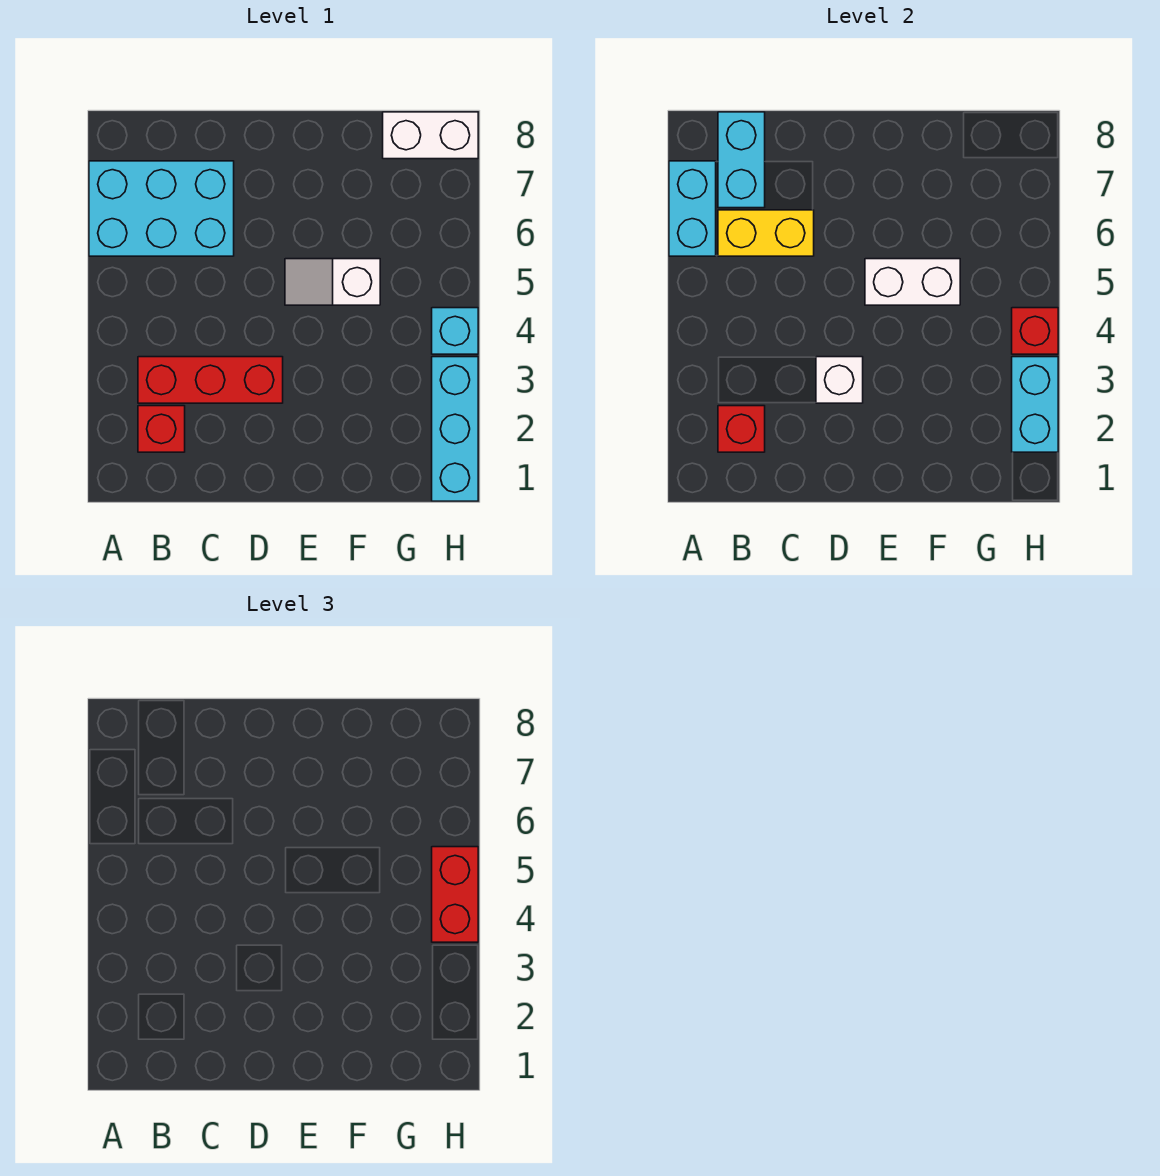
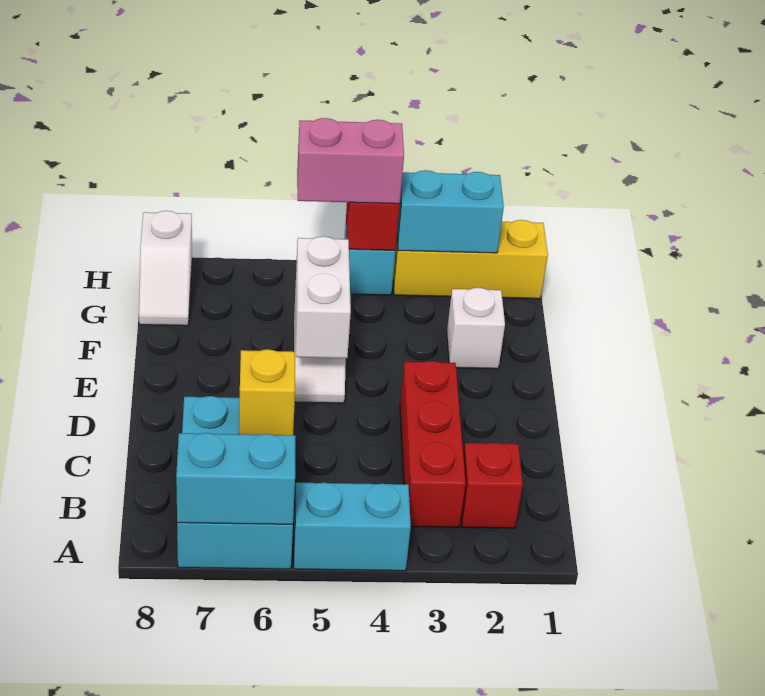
red 1x1 brick [718,406,765,452] -> none
yellow 1x2 brick [718,210,814,256] -> yellow 1x1 brick [239,350,295,435]
cyan 1x2 brick [718,112,765,208] -> cyan 1x2 brick moved to [294,483,411,571]
white 1x1 brick [816,357,863,403] -> white 1x1 brick moved to [447,288,505,369]
white 1x2 brick [383,112,478,159] -> white 1x2 slope [139,211,192,326]
cyan 1x3 brick [432,357,478,501] -> yellow 1x3 brick [393,220,548,299]
red 1x2 brick [432,847,478,942] -> pink 1x2 brick [297,118,404,204]

